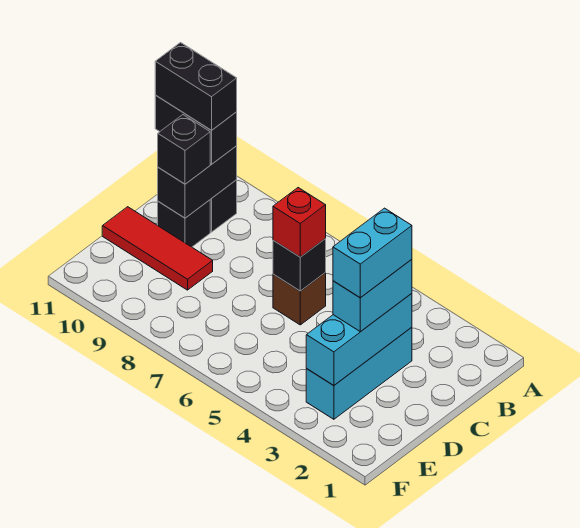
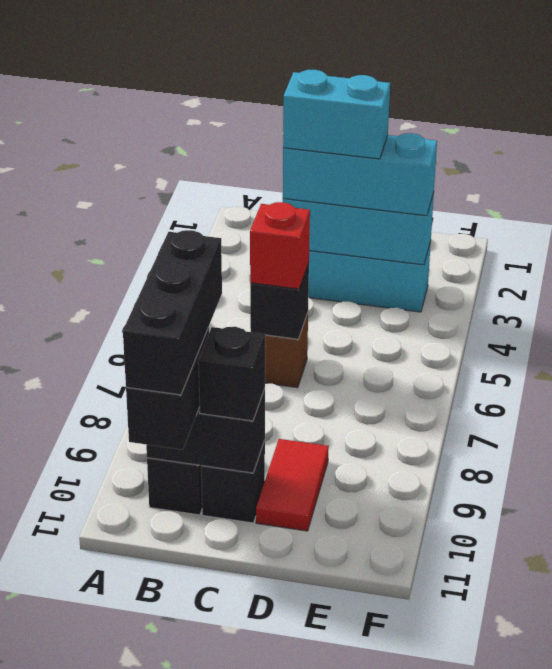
black 1x2 brick [155,43,237,130] -> black 1x3 brick [123,230,222,395]
cyan 1x2 brick [333,259,412,332] -> cyan 1x3 brick [283,133,437,216]
red 1x3 tile [102,207,213,290] -> red 1x2 tile [256,439,329,531]

